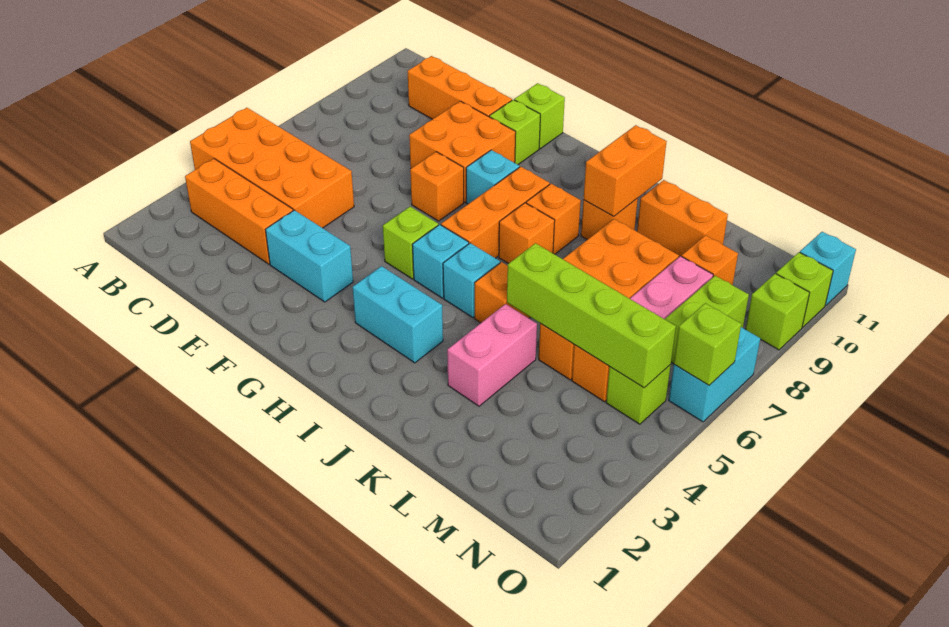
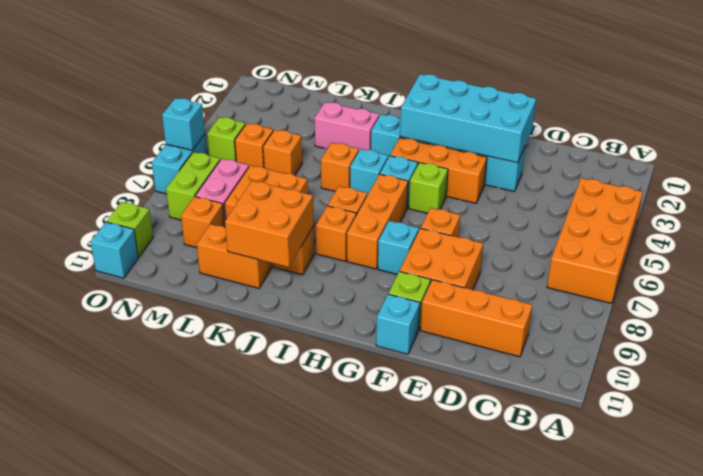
orange 2x4 brick [190,108,354,228] -> orange 2x4 brick turned to [547,178,643,303]
orange 1x3 brick [185,159,293,264] -> orange 1x3 brick moved to [390,138,487,203]
none -> cyan 2x4 brick [400,74,536,163]
lime 1x1 brick [514,83,565,149] -> cyan 1x1 brick [376,294,420,354]
orange 1x2 brick [583,125,667,216] -> orange 2x2 brick [225,181,314,267]
pink 1x2 brick [447,304,537,406] -> pink 1x2 brick turned to [315,102,379,150]
lime 1x4 brick [507,243,676,388] -> none
lime 1x1 brick [674,303,741,385] -> cyan 1x1 brick [162,98,205,150]
lime 1x1 brick [745,274,810,350] -> none

